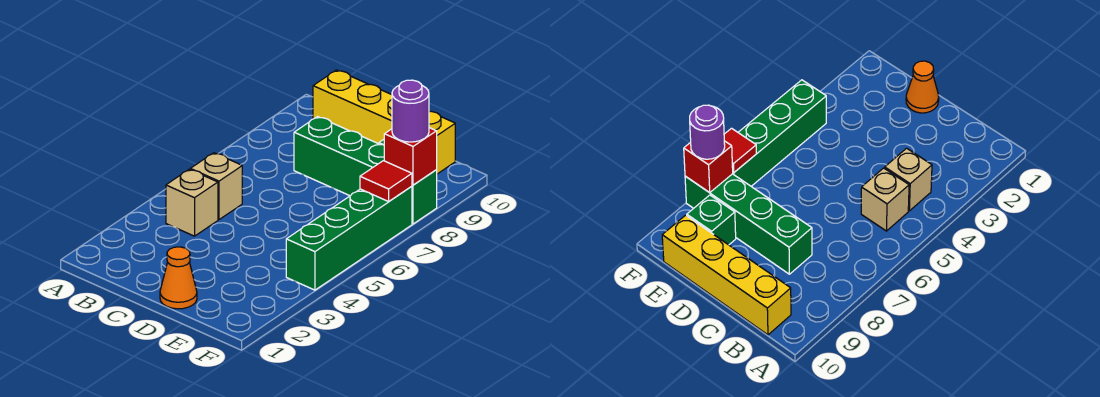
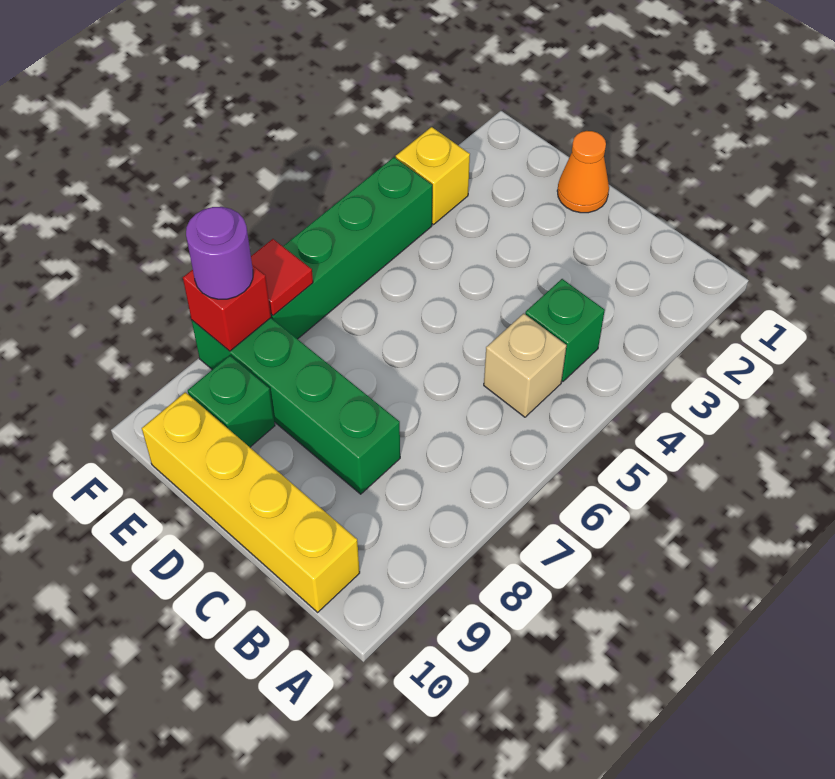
tan 1x1 brick [166,169,218,236] -> green 1x1 brick [525,279,605,382]
none -> yellow 1x1 brick [396,127,470,225]

